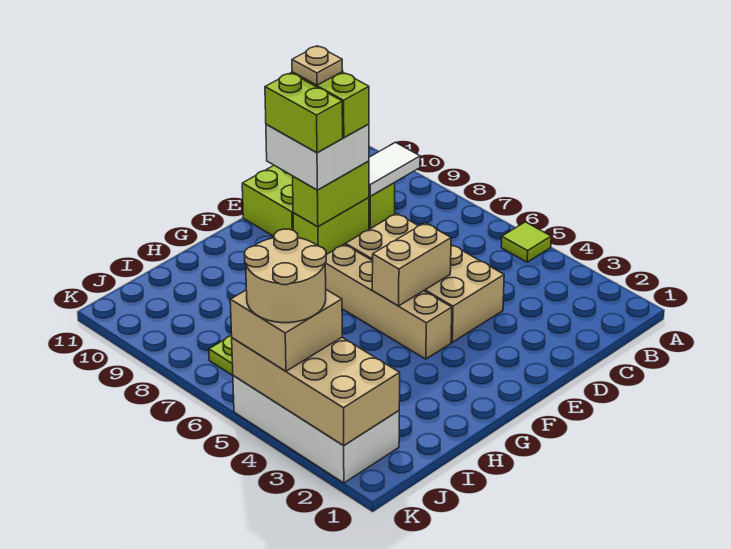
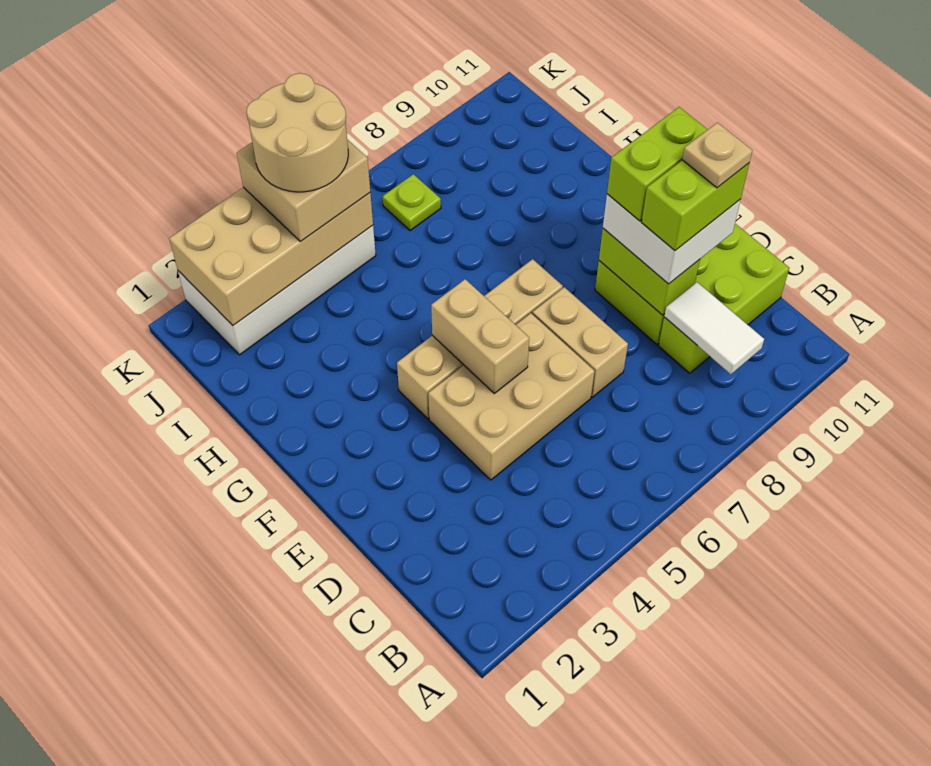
lime 1x1 tile [501,222,551,262] -> none

